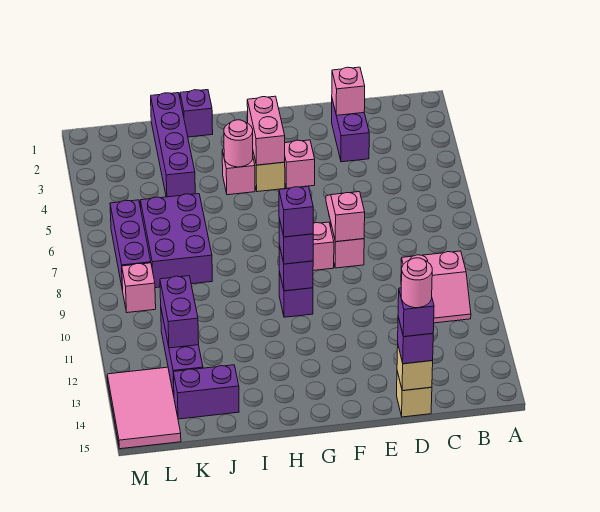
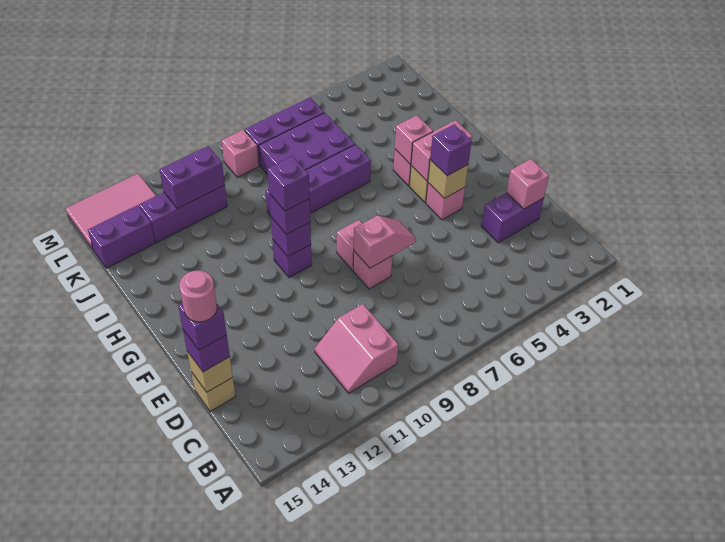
none -> tan 1x1 brick [428,160,468,198]
pink 1x1 round brick [224,120,253,167] -> pink 1x1 brick [395,115,433,164]
purple 1x1 brick [180,90,213,137] -> purple 1x1 brick moved to [430,124,472,176]
purple 1x4 brick [151,93,195,197] -> purple 1x4 brick moved to [266,145,371,216]
purple 1x2 brick [173,365,239,419] -> purple 1x2 brick turned to [88,205,155,268]

